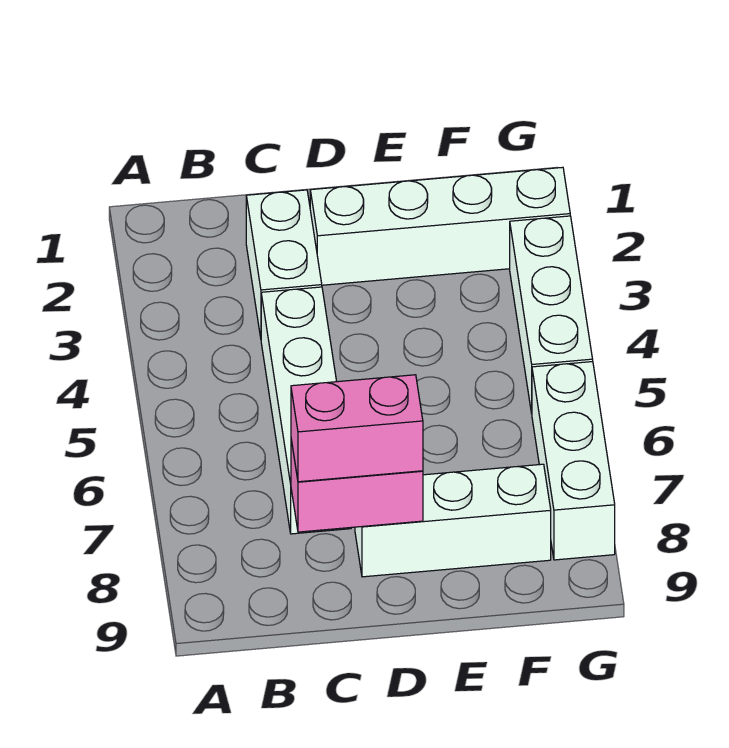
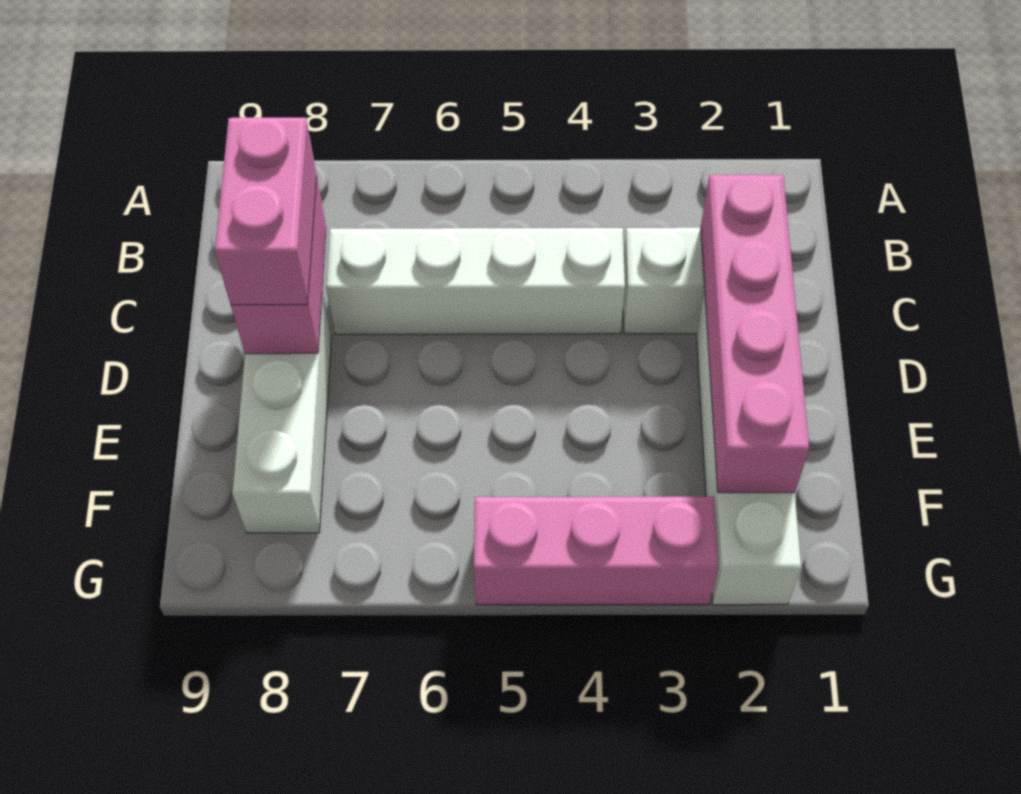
none -> pink 1x4 brick [701,175,809,493]
white 1x3 brick [510,216,593,413] -> pink 1x3 brick [474,497,718,605]
white 1x3 brick [532,362,615,560] -> none

